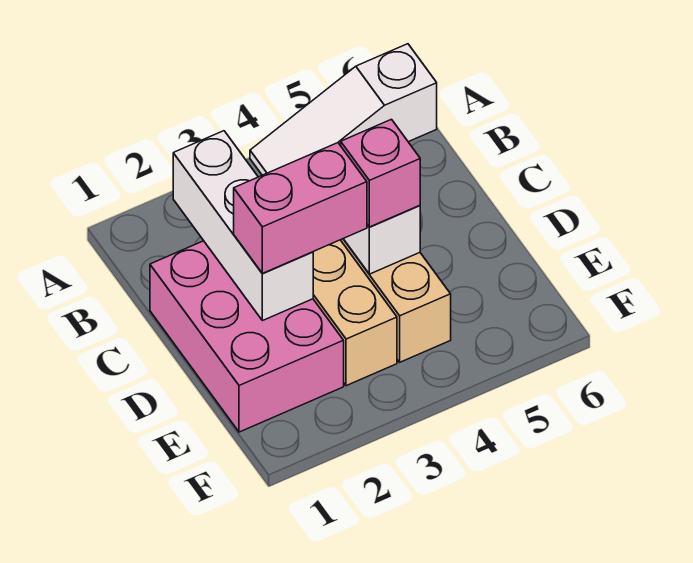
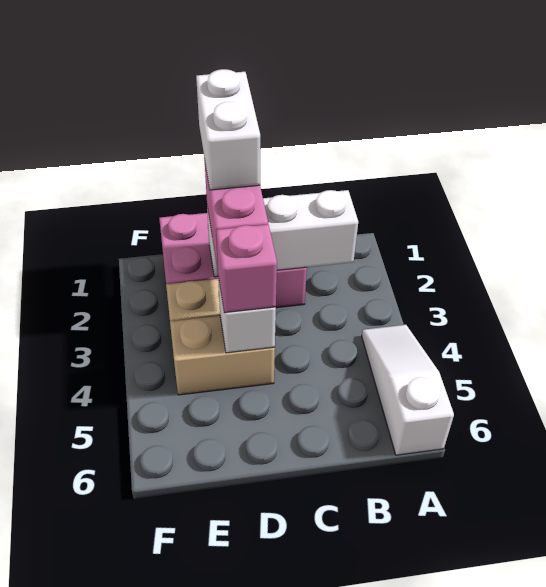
none -> white 1x2 brick [196,69,260,190]

